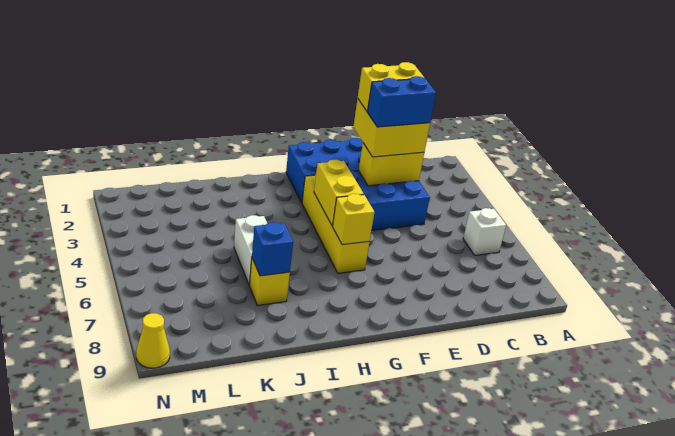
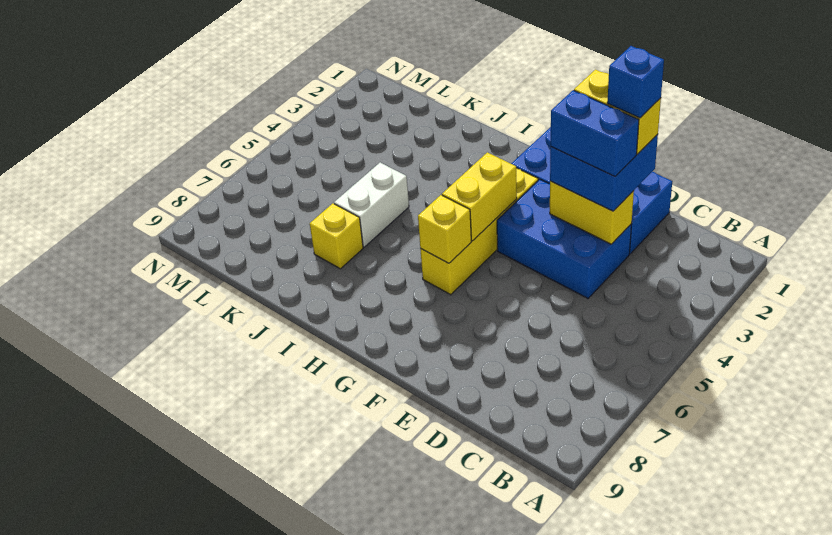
white 1x1 brick [463,208,506,255] -> none
yellow 2x2 brick [353,99,430,157] -> blue 2x2 brick [550,134,658,211]
blue 1x1 brick [252,222,293,276] -> blue 1x1 brick moved to [607,46,664,118]
yellow 1x1 cone [136,313,170,368] -> none

